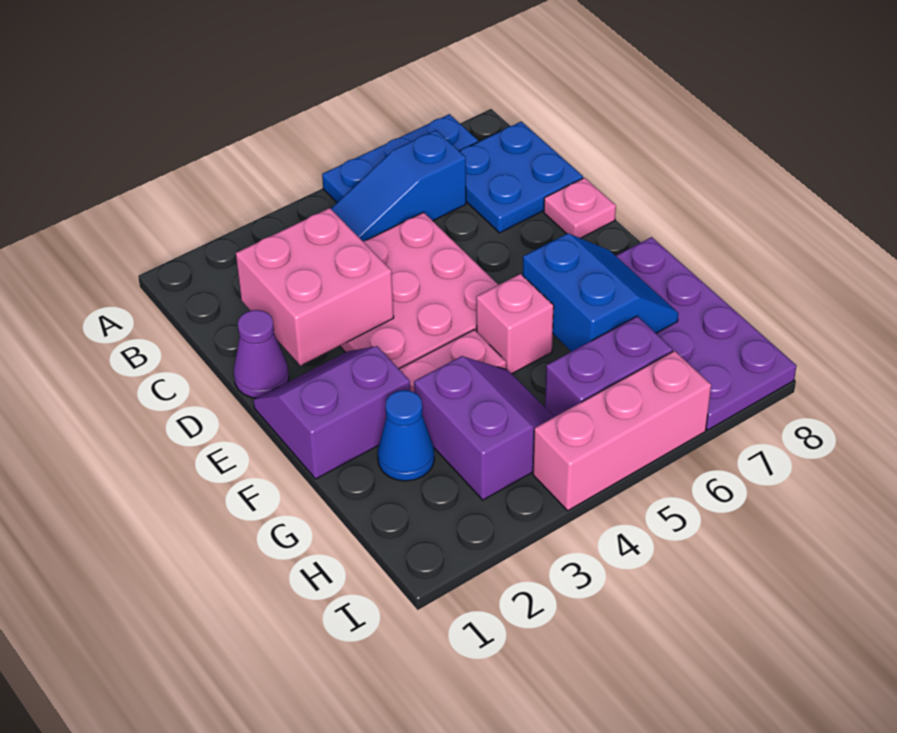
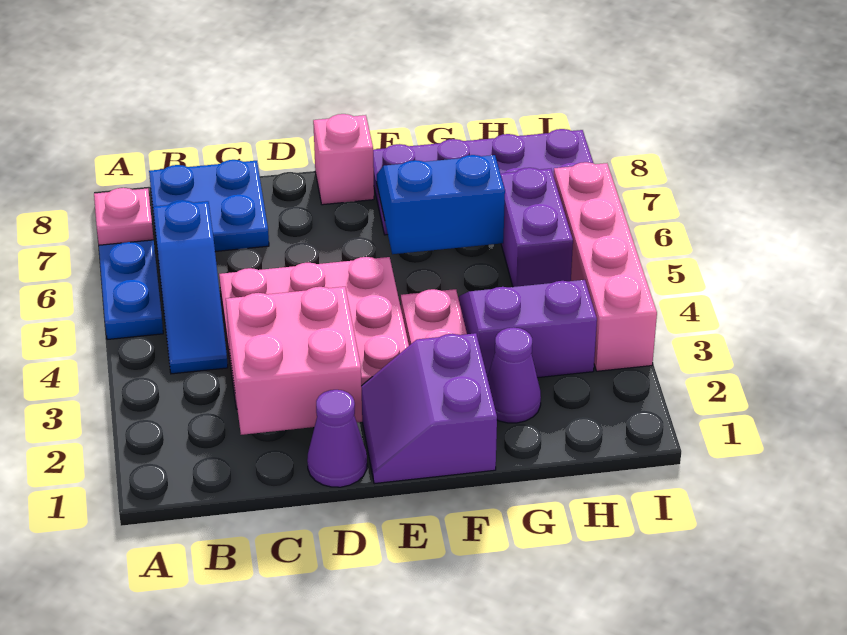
pink 1x1 plate [544,178,616,238] -> pink 1x1 plate moved to [94,188,154,245]
pink 1x1 brick [476,274,554,374] -> pink 1x1 brick moved to [313,114,374,205]
blue 1x1 cone [377,390,434,481] -> purple 1x1 cone [487,327,541,423]
pink 1x3 brick [533,351,711,511] -> pink 1x4 brick [554,162,657,371]

